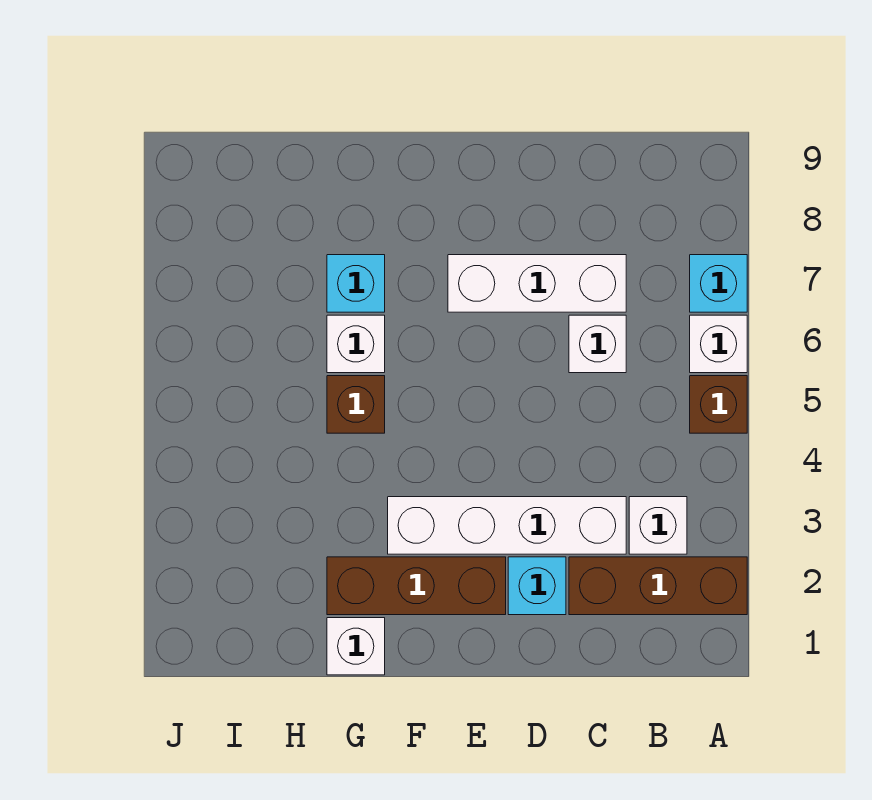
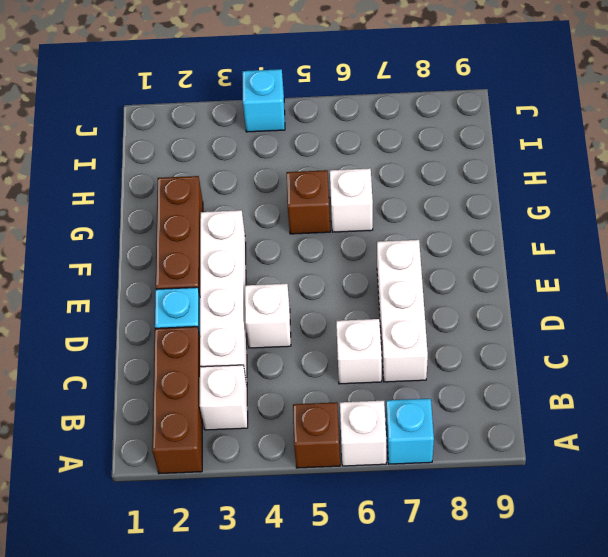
white 1x1 brick [327,618,385,675] -> white 1x1 brick moved to [245,284,291,348]
cyan 1x1 brick [327,255,385,312] -> cyan 1x1 brick moved to [242,69,285,132]

